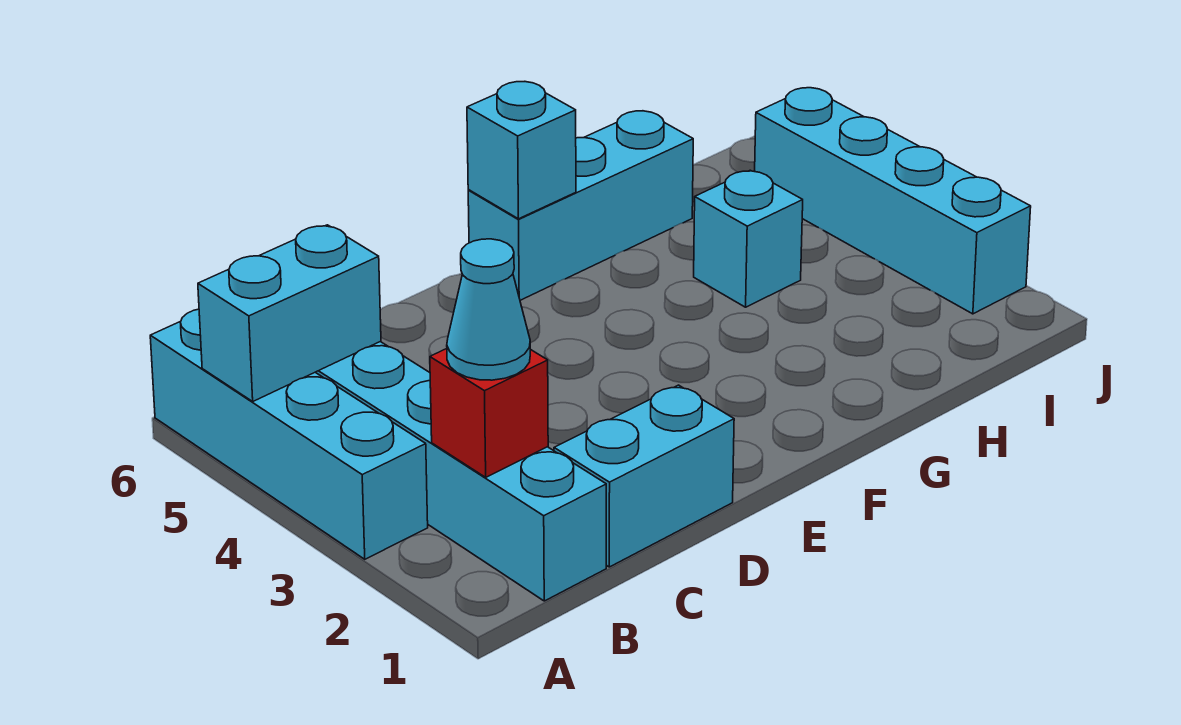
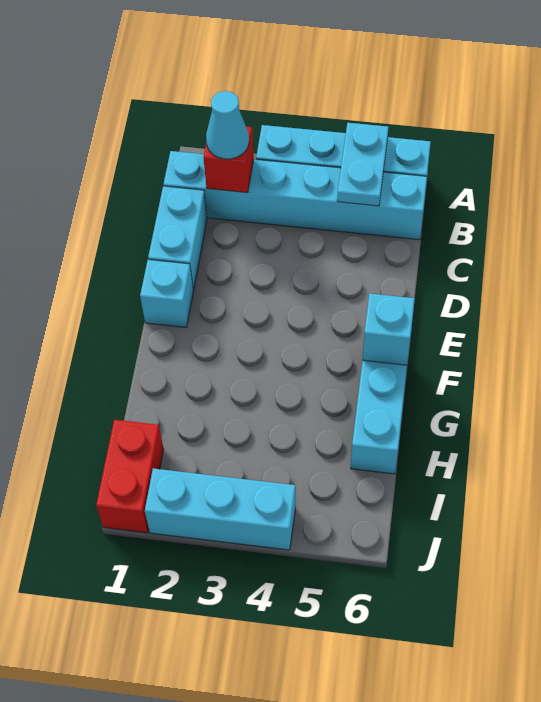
cyan 1x2 brick [198,225,381,401] -> cyan 1x2 plate [337,123,388,206]
cyan 1x1 brick [694,170,803,307] -> cyan 1x1 brick moved to [140,259,193,327]
none -> red 1x2 brick [96,420,164,533]
cyan 1x4 brick [755,88,1031,314] -> cyan 1x3 brick [145,468,296,550]

